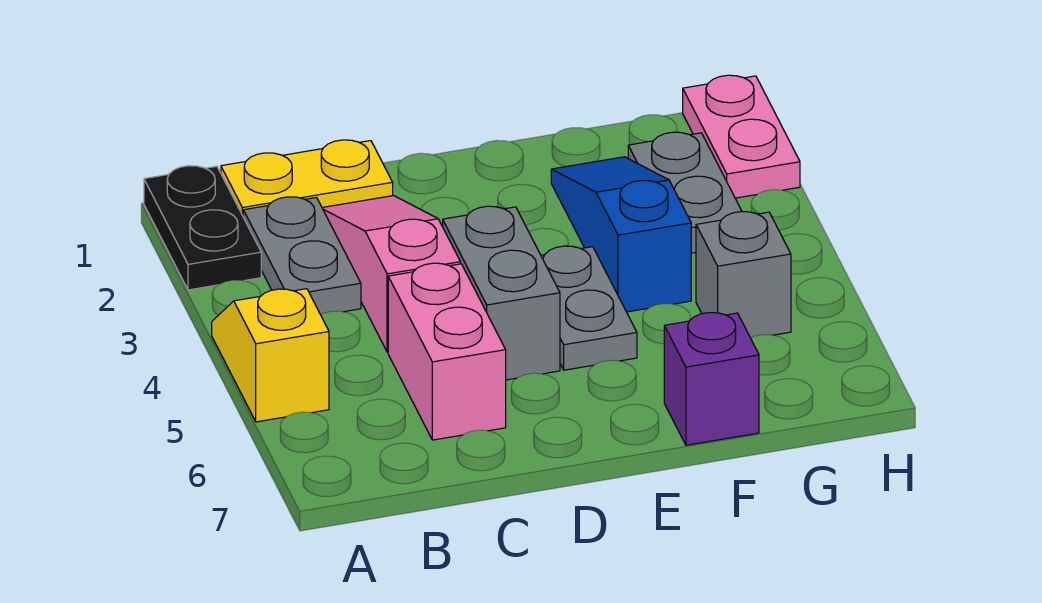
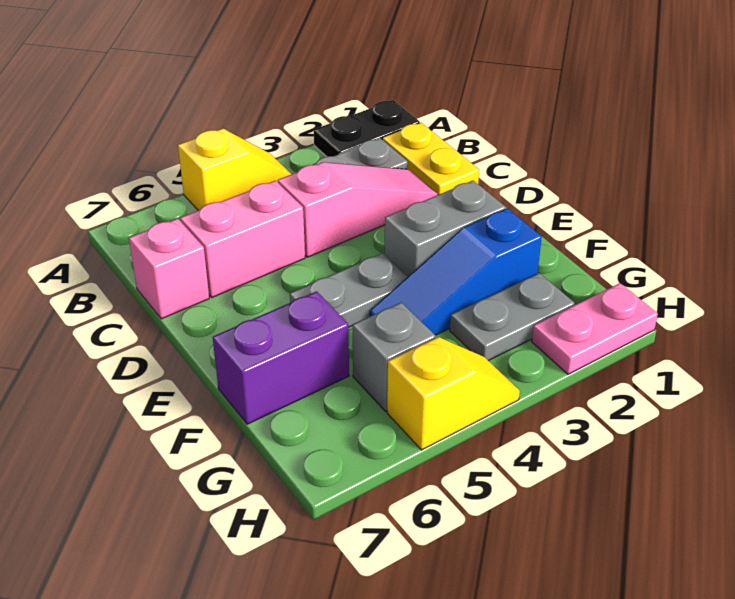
none -> pink 1x1 brick [129,219,209,319]
grey 1x2 brick [443,206,560,380] -> grey 1x2 brick moved to [385,180,506,277]
blue 1x3 slope [551,157,691,312] -> blue 1x3 slope turned to [369,208,542,335]
purple 1x1 brick [664,313,759,445] -> purple 1x2 brick [213,291,349,424]
none -> yellow 1x2 slope [387,337,520,450]

